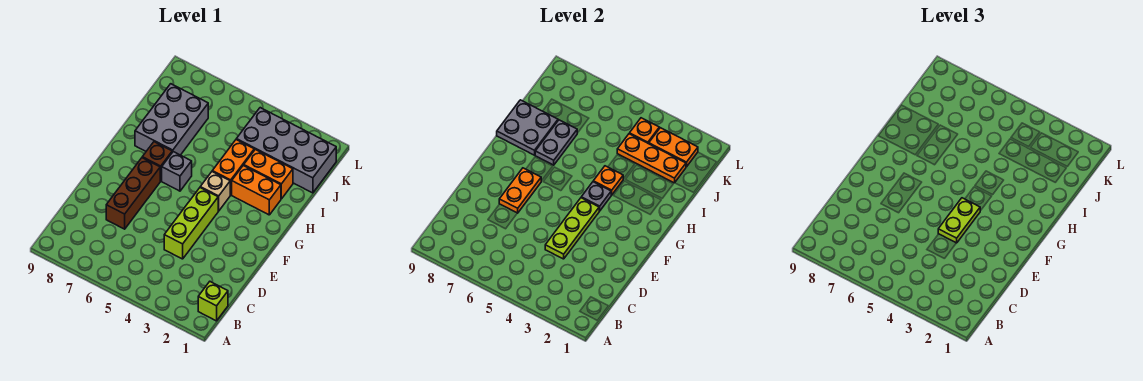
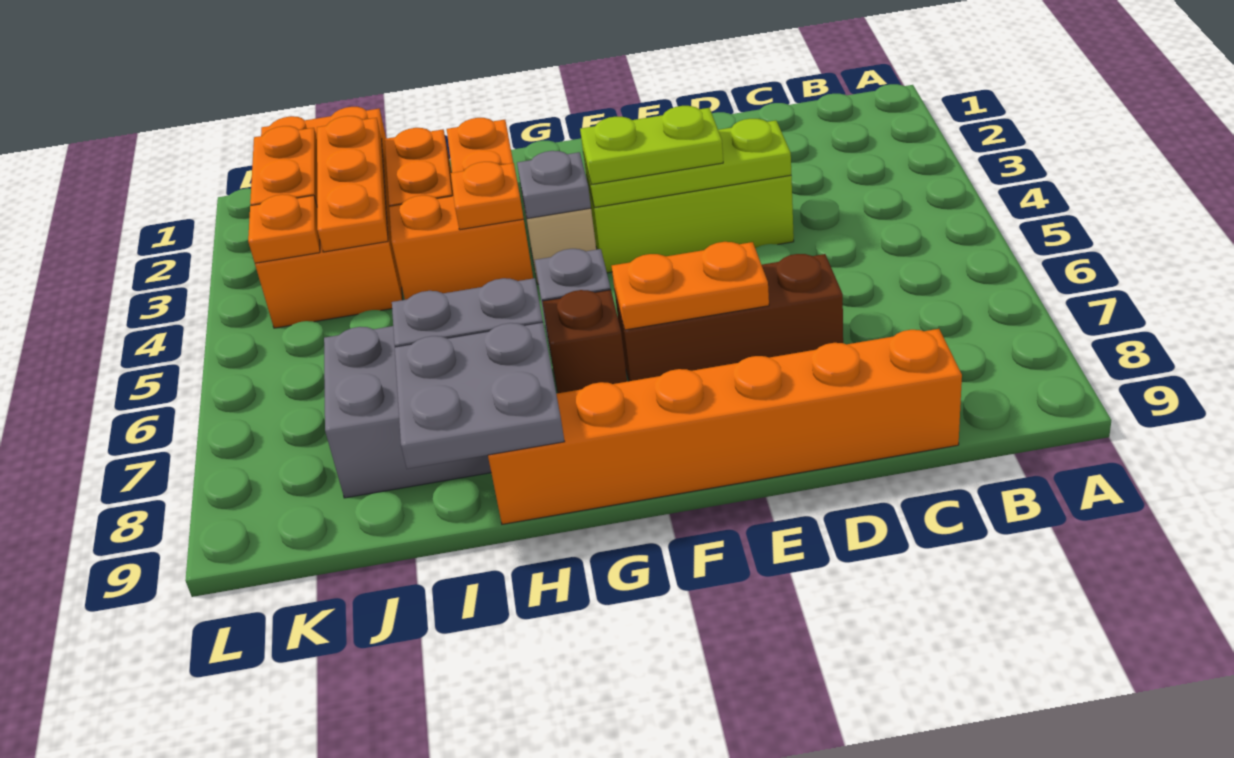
lime 1x1 brick [198,282,228,321] -> none
none -> orange 1x6 brick [488,329,962,524]
grey 2x4 brick [236,108,336,193] -> orange 2x4 brick [255,107,403,328]

